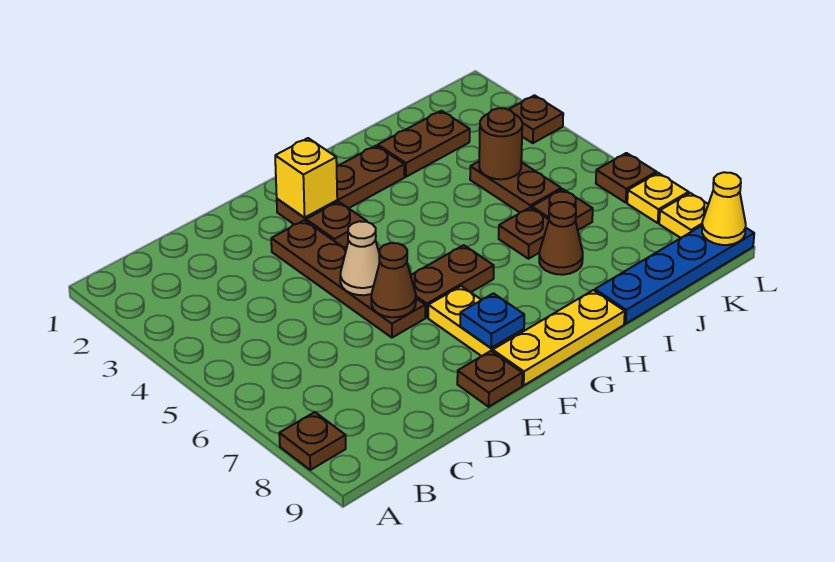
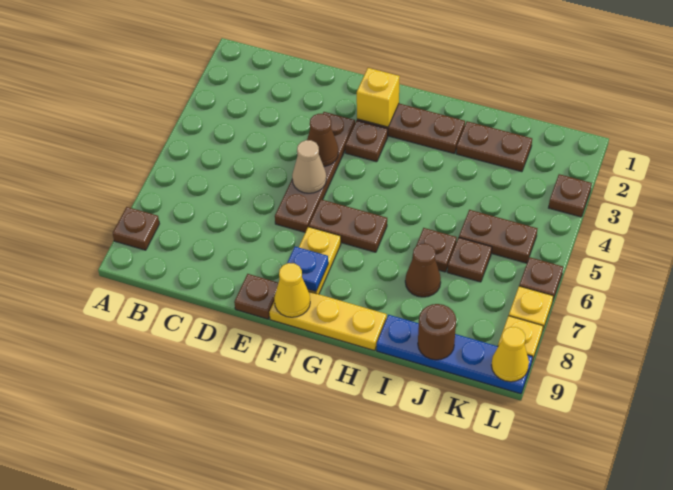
brown 1x1 cone [371,243,416,317] -> brown 1x1 cone moved to [307,114,338,166]
none -> yellow 1x1 cone [274,263,310,317]
brown 1x2 plate [470,162,561,212] -> brown 1x2 plate turned to [459,210,538,263]
brown 1x1 round brick [479,108,522,179] -> brown 1x1 round brick moved to [418,304,456,360]

